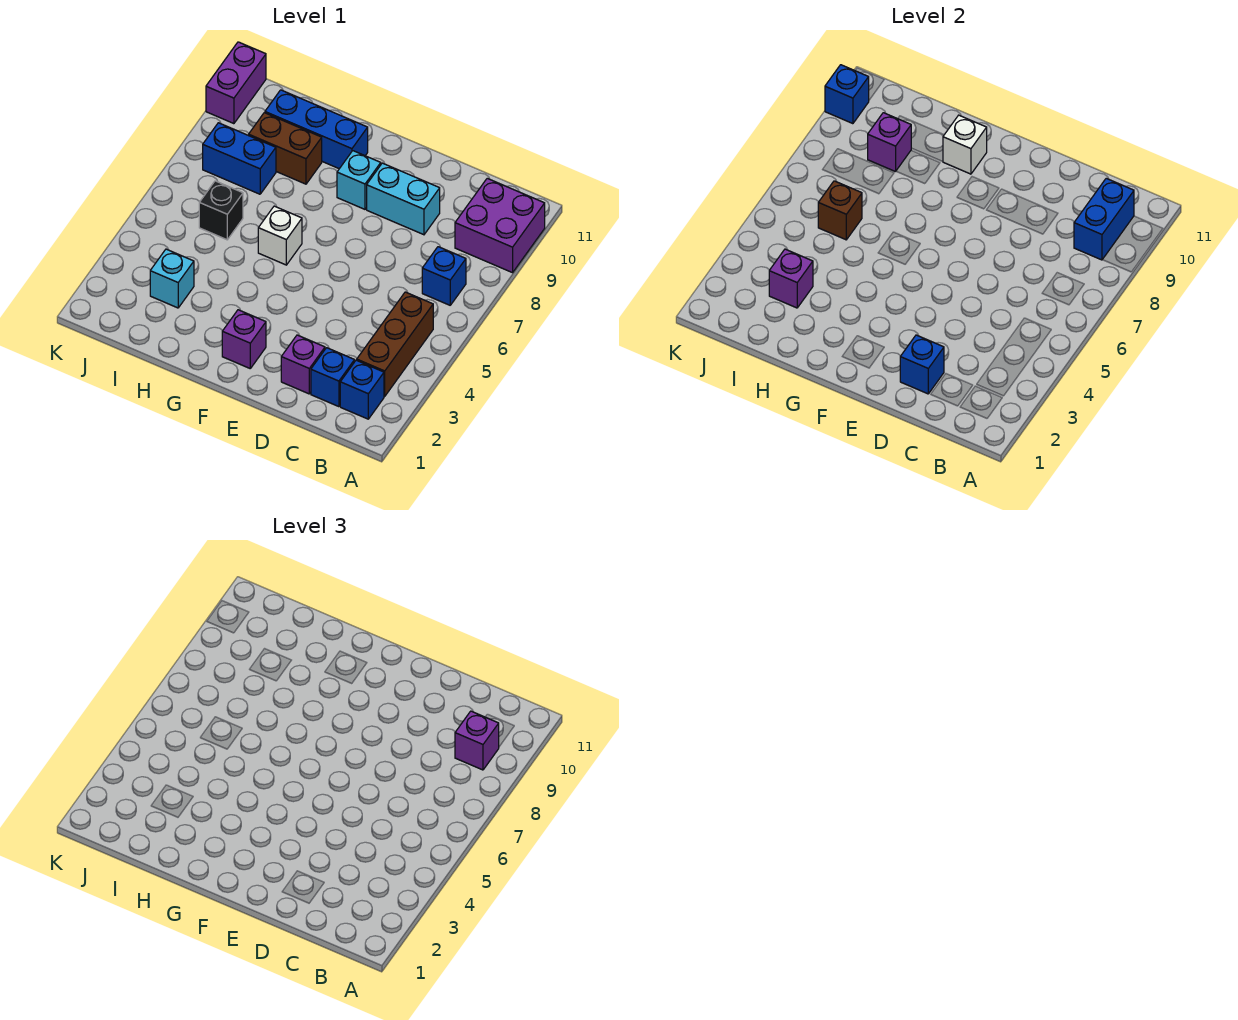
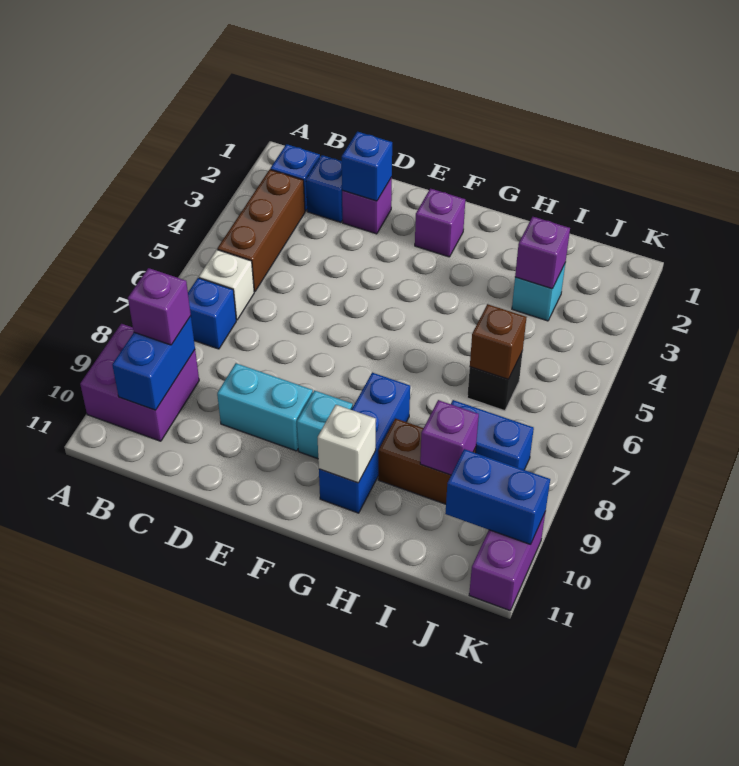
white 1x1 brick [258,206,302,265] -> white 1x1 brick moved to [199,250,254,320]
blue 1x3 brick [265,90,368,169] -> blue 1x3 brick turned to [319,373,410,513]
blue 1x1 brick [825,65,869,124] -> blue 1x2 brick [445,449,550,544]

